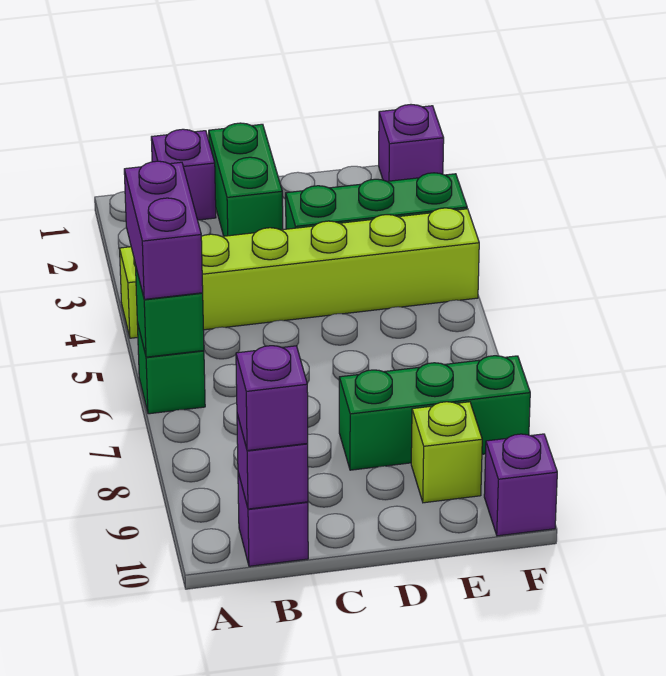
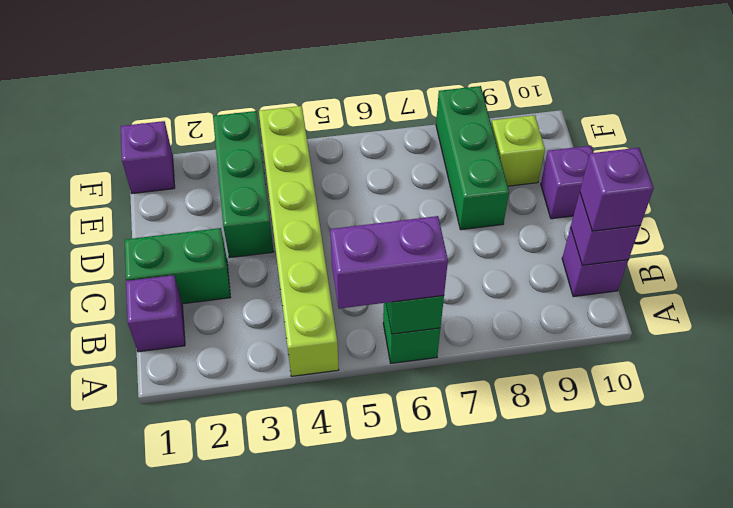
purple 1x1 brick [484,434,557,536] -> purple 1x1 brick moved to [541,146,594,219]

